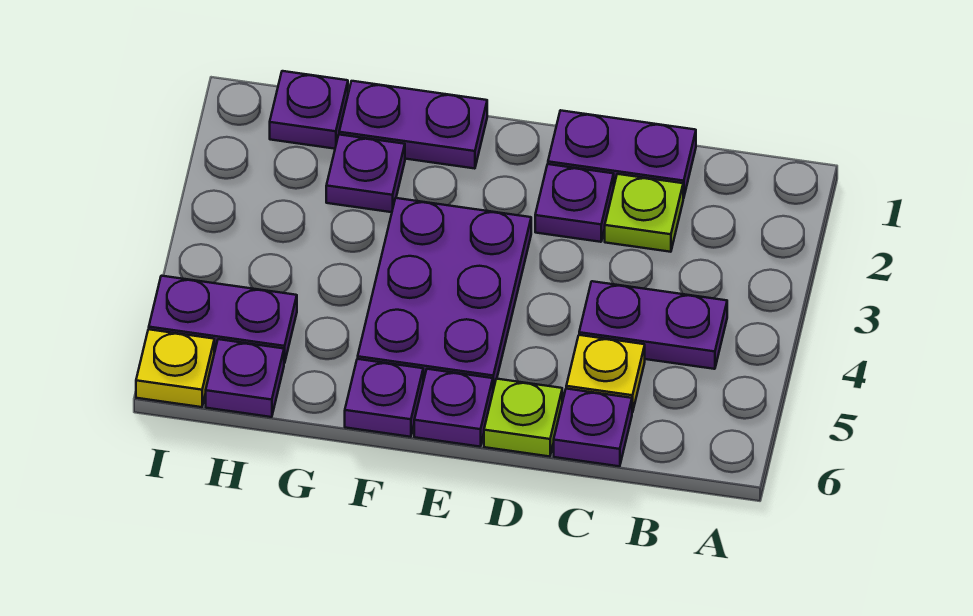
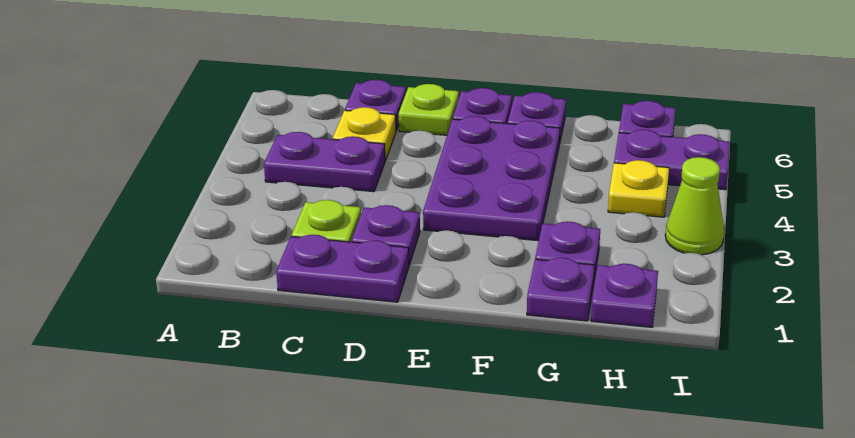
purple 1x2 plate [339,81,487,169] -> purple 1x1 plate [527,258,595,321]
none -> lime 1x1 cone [665,157,724,255]
yellow 1x1 plate [136,329,214,407] -> yellow 1x1 plate moved to [608,160,669,217]

